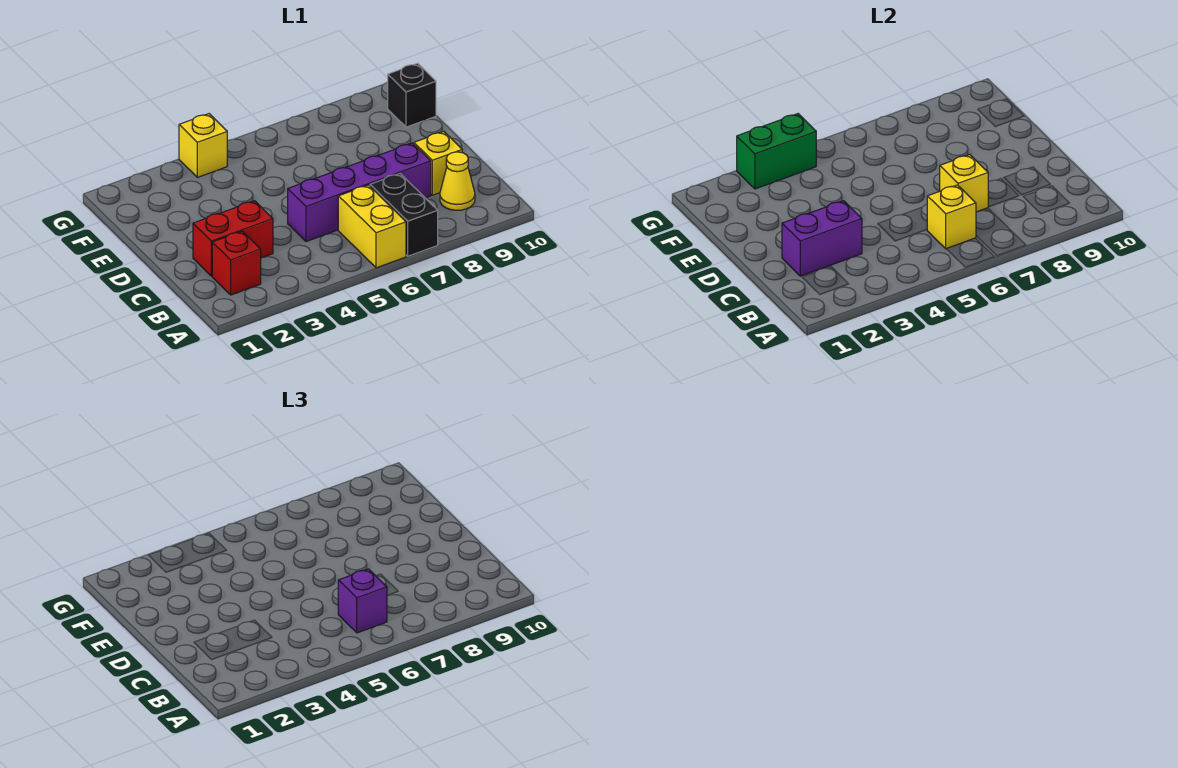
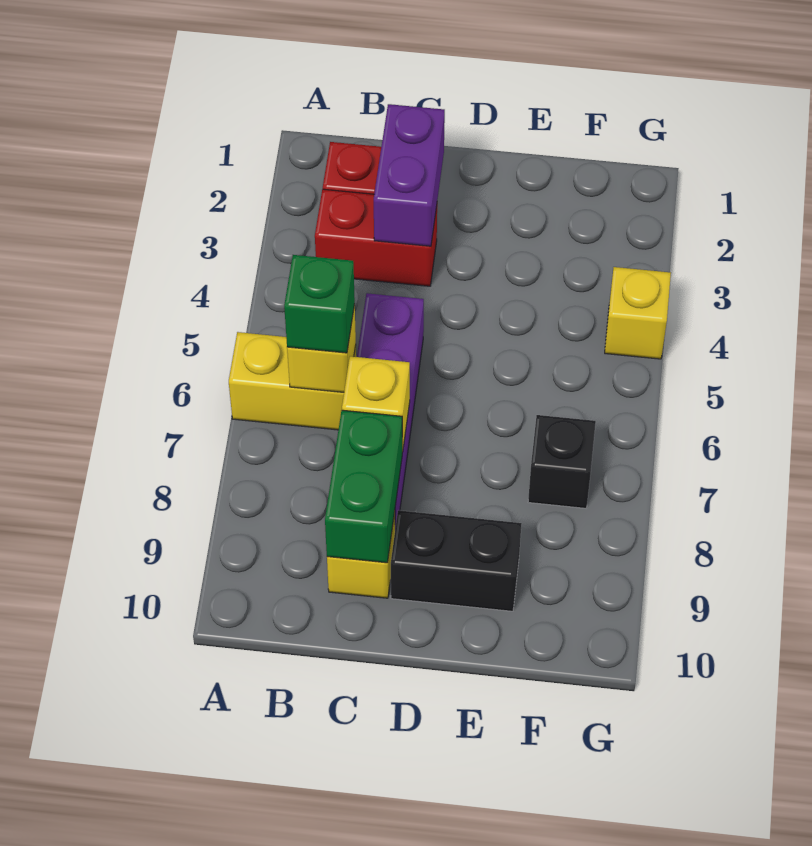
black 1x2 brick [370,174,438,256] -> black 1x2 brick moved to [391,510,522,611]
purple 1x1 brick [338,569,387,633] -> green 1x1 brick [284,255,355,353]
yellow 1x1 cone [440,152,475,210] -> none
red 1x2 brick [193,201,273,276] -> red 1x2 brick turned to [315,189,437,286]
black 1x1 brick [388,63,436,127] -> black 1x1 brick moved to [528,415,596,508]
green 1x2 brick [737,114,816,189] -> green 1x2 brick moved to [325,410,402,563]

